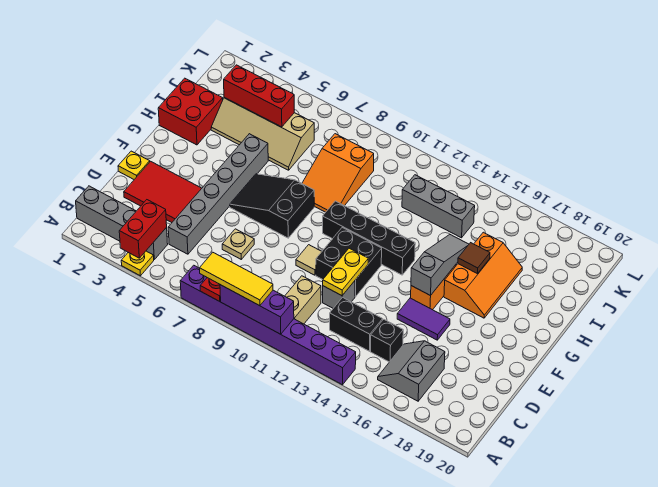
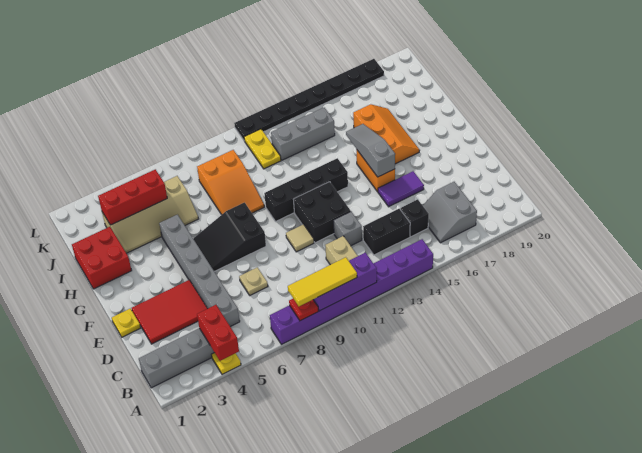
yellow 1x2 plate [323,248,368,296] -> yellow 1x2 plate moved to [244,129,281,169]
brown 1x1 tile [458,243,490,273] -> none
none -> black 1x8 plate [234,59,384,140]

